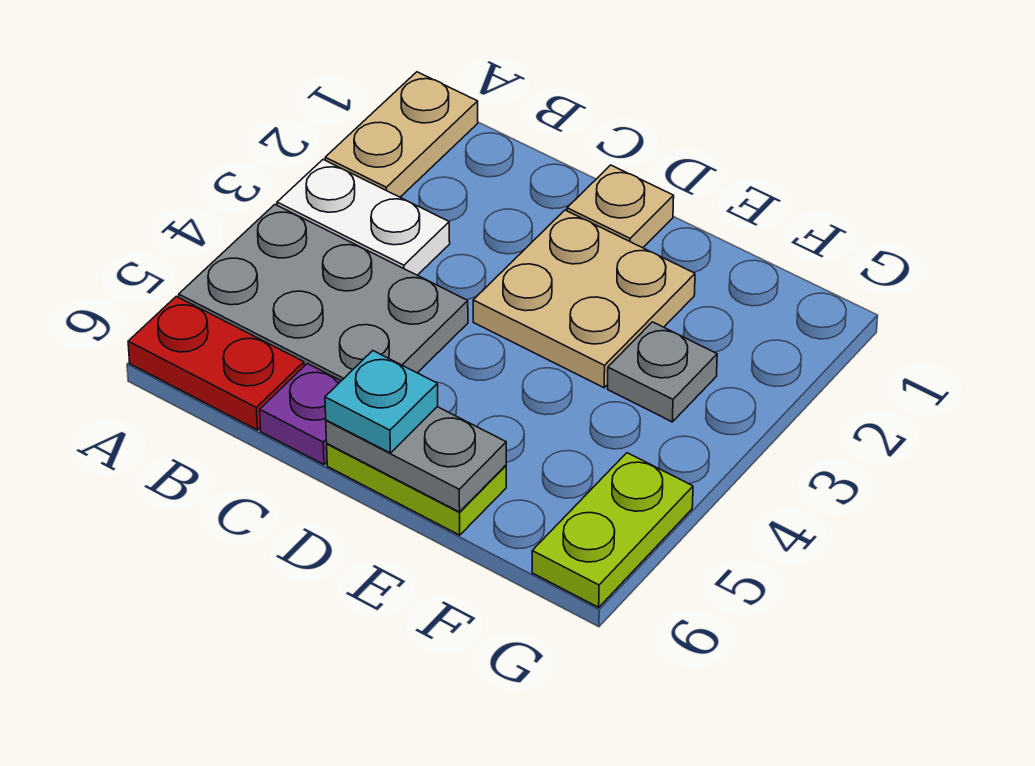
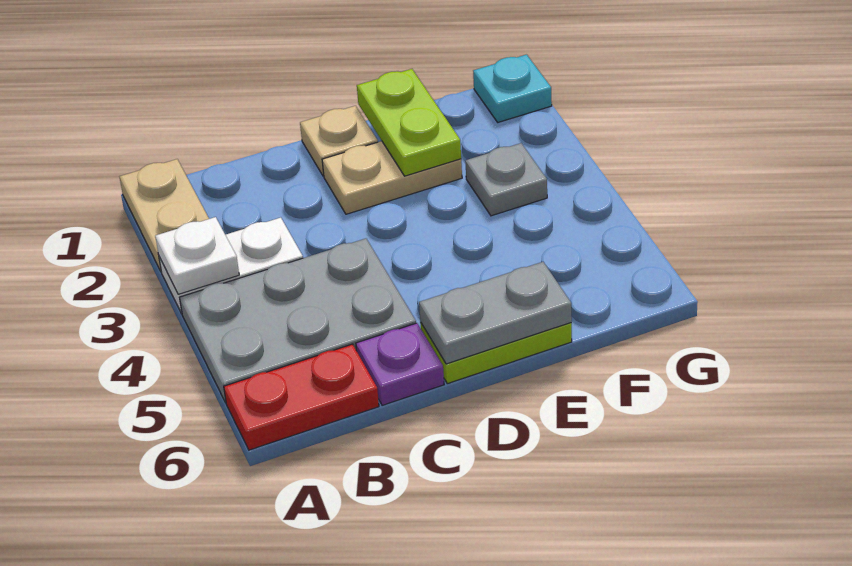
none -> white 1x1 plate [155,217,239,294]
tan 2x2 plate [473,210,695,388] -> tan 1x2 plate [322,141,462,214]
cyan 1x1 plate [325,351,438,453] -> cyan 1x1 plate moved to [473,55,552,122]
lime 1x2 plate [532,453,693,607] -> lime 1x2 plate moved to [357,69,461,176]

